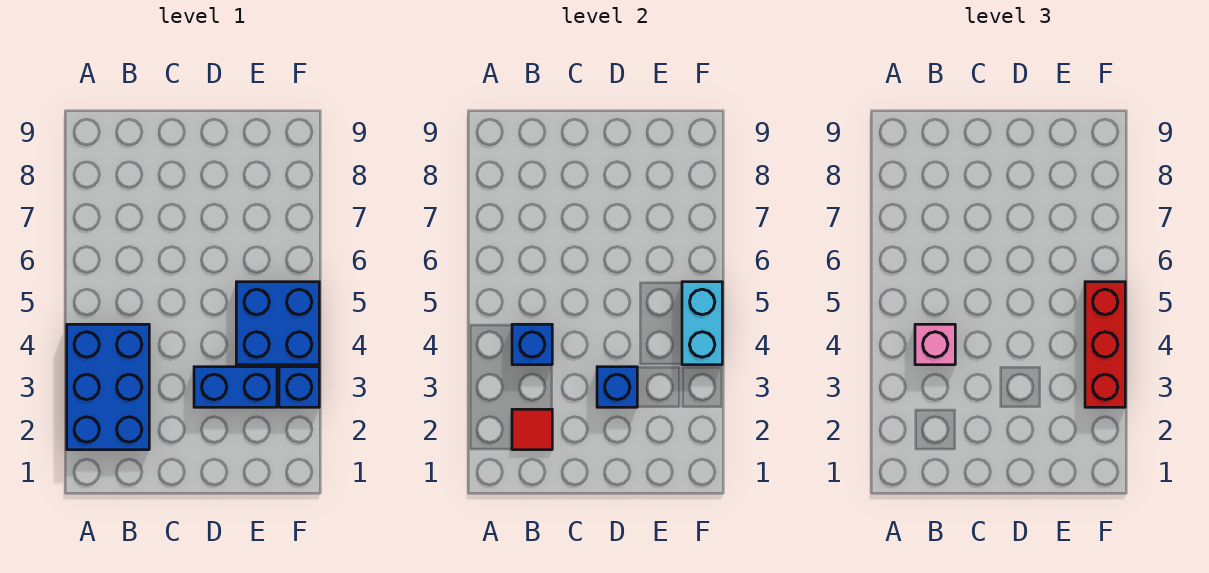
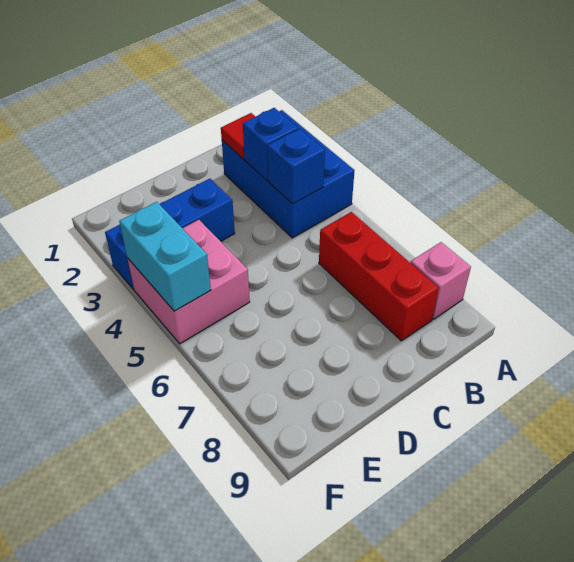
pink 1x1 brick [915,324,955,365] -> pink 1x1 brick moved to [411,242,471,319]
blue 1x1 brick [597,367,637,407] -> blue 1x1 brick moved to [243,108,298,181]
blue 2x2 brick [236,282,319,365] -> pink 2x2 brick [127,220,250,344]
red 1x3 brick [1085,282,1125,407] -> red 1x3 brick moved to [319,212,439,341]

